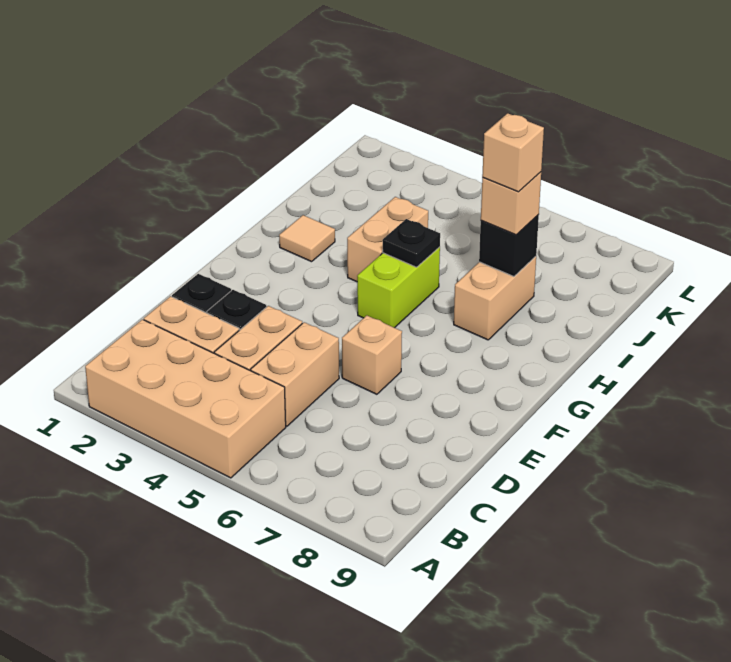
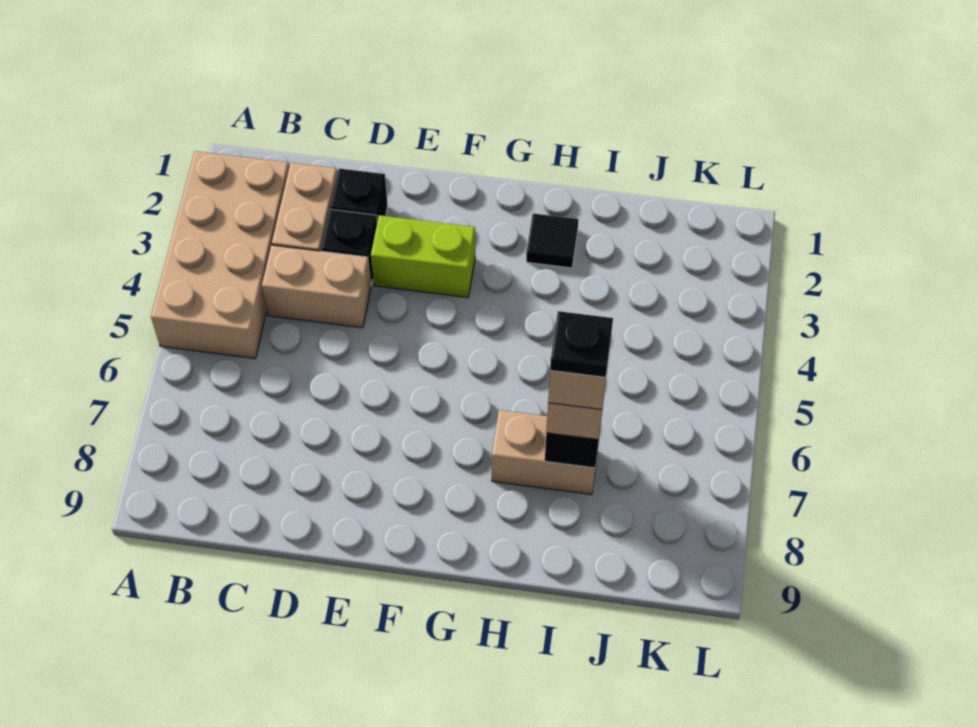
tan 1x2 brick [251,322,339,426] -> none
tan 1x1 brick [342,316,402,394] -> none
lime 1x2 brick [357,247,440,328] -> lime 1x2 brick moved to [371,215,475,298]
tan 1x1 tile [279,215,335,262] -> black 1x1 tile [526,213,578,268]
tan 1x2 brick [347,197,428,282] -> none
black 1x1 plate [383,219,440,267] -> black 1x1 plate moved to [550,311,613,377]

